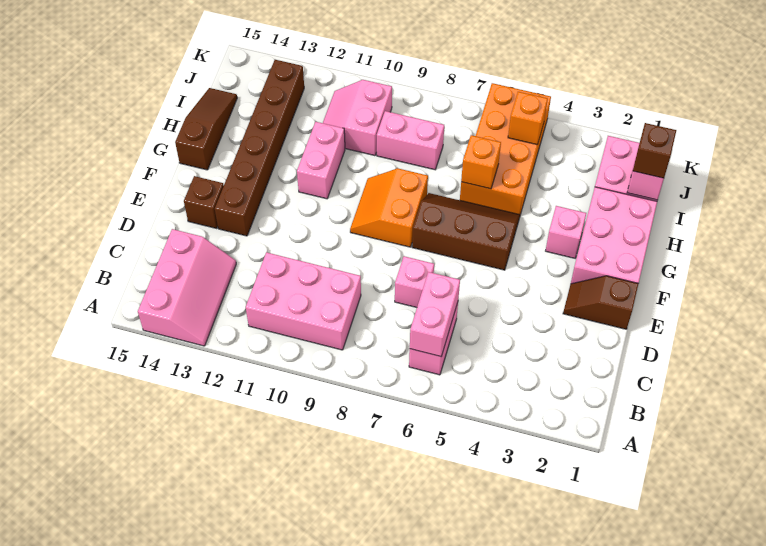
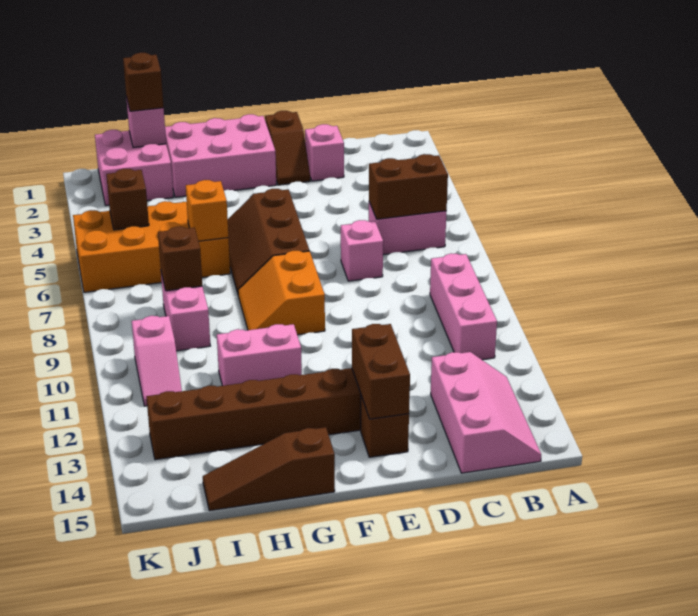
pink 2x3 slope [138,229,236,346] -> pink 2x3 slope turned to [431,352,541,473]
pink 1x2 brick [410,272,460,356] -> brown 1x2 brick [369,154,448,219]
pink 2x3 brick [246,252,361,350] -> pink 1x3 brick [430,254,497,360]
none -> brown 1x2 brick [352,324,410,419]
orange 2x2 slope [350,168,428,247] -> orange 2x2 slope turned to [238,251,325,335]
pink 1x1 brick [546,206,586,258] -> pink 1x1 brick moved to [305,124,344,181]
none -> brown 1x1 brick [158,227,202,291]
pink 2x2 slope [323,80,392,156] -> pink 1x2 slope [132,316,182,406]
orange 1x1 brick [508,92,548,145] -> brown 1x1 brick [106,169,149,230]

